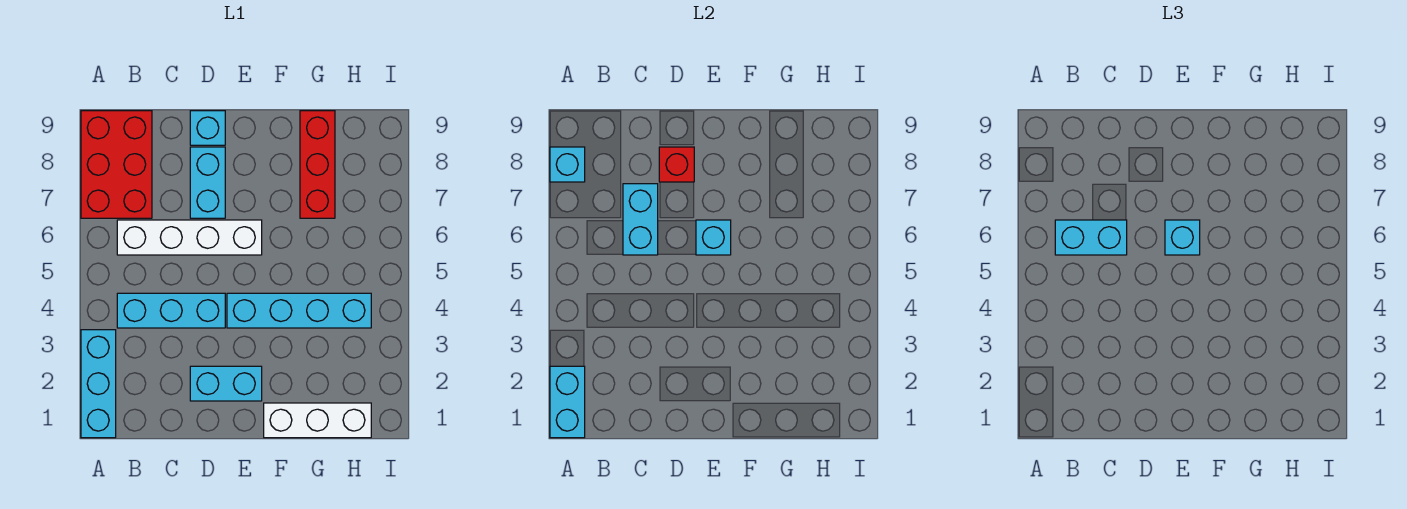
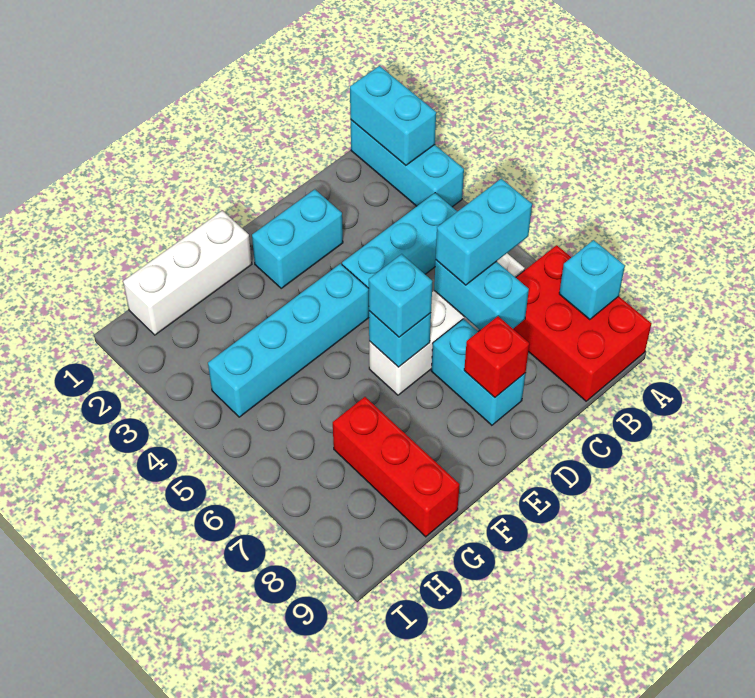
cyan 1x1 brick [190,111,225,145] -> none

